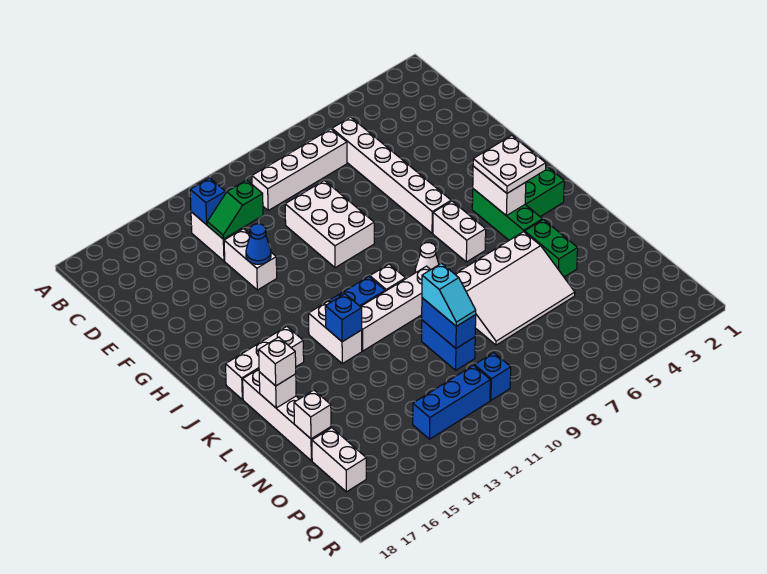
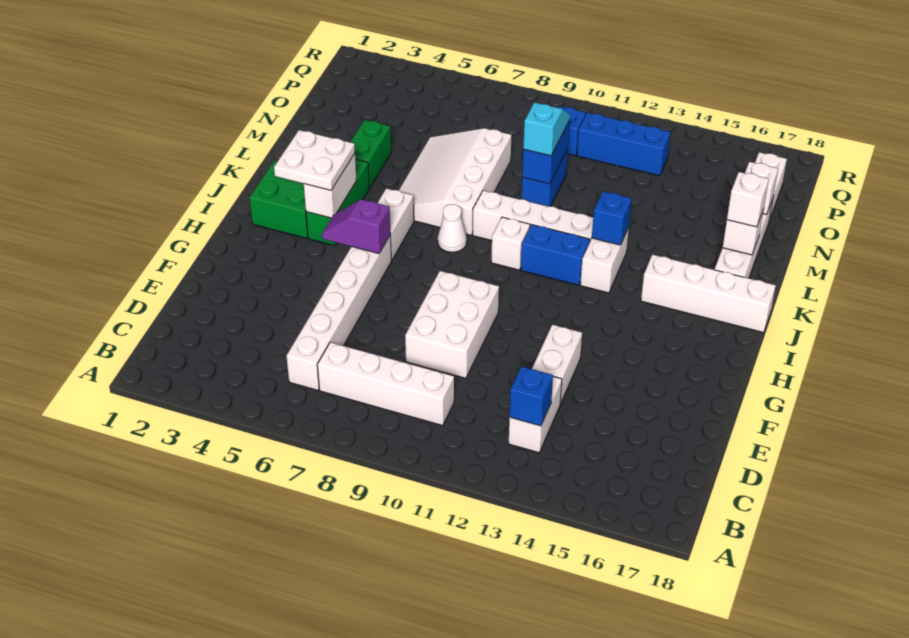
green 1x2 slope [207,180,263,239] -> none
blue 1x1 cone [246,224,271,264] -> none
none -> purple 1x2 slope [322,199,391,253]
white 1x3 brick [226,326,304,400] -> white 1x4 brick [641,254,776,332]
white 3x4 slope [455,232,575,345] -> white 3x4 slope turned to [399,128,511,235]

